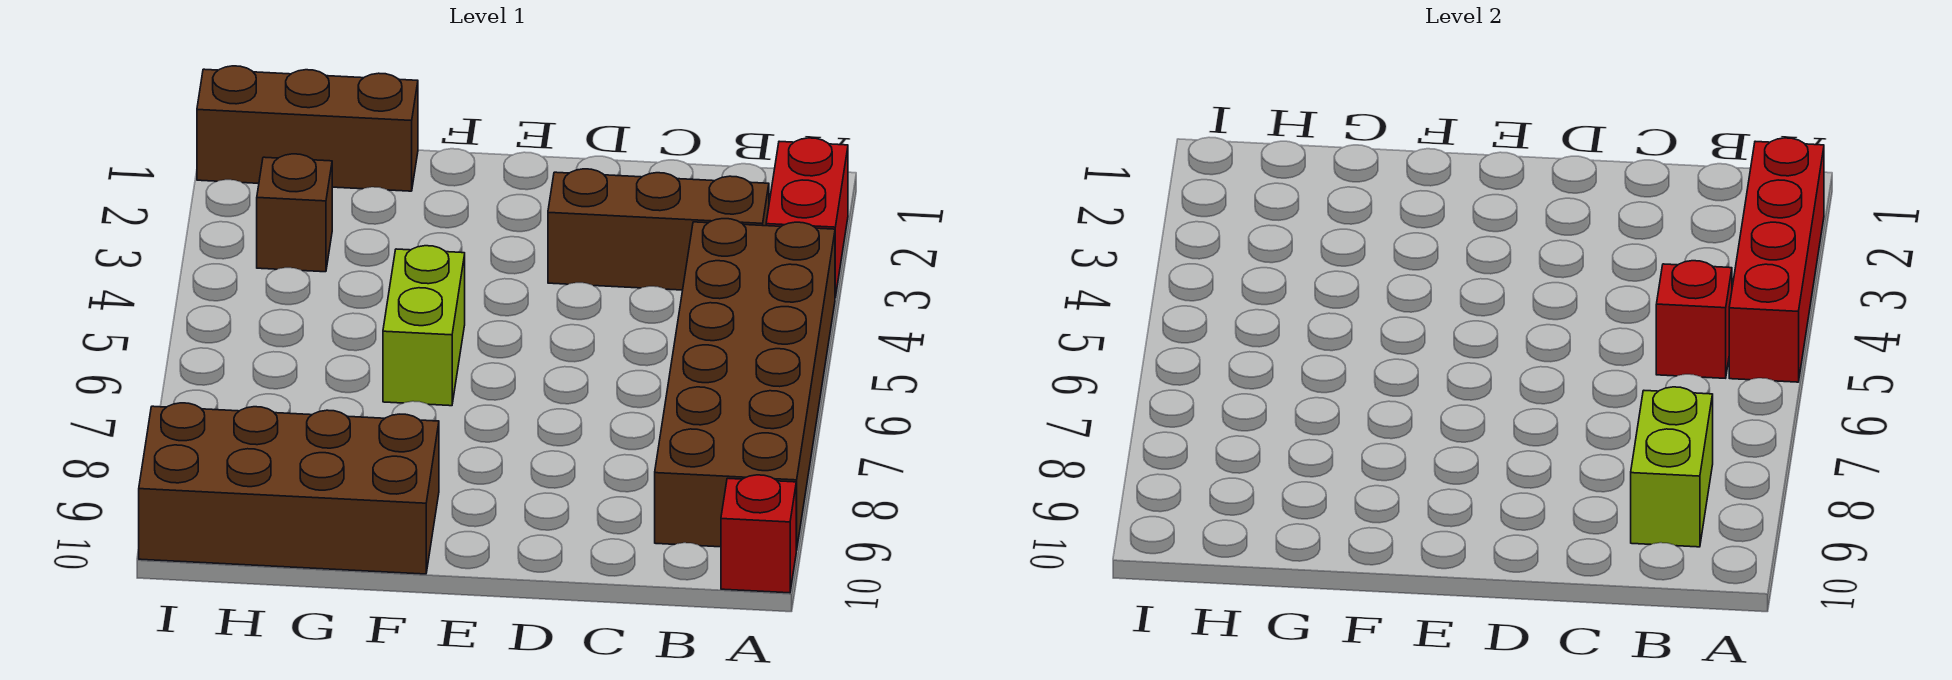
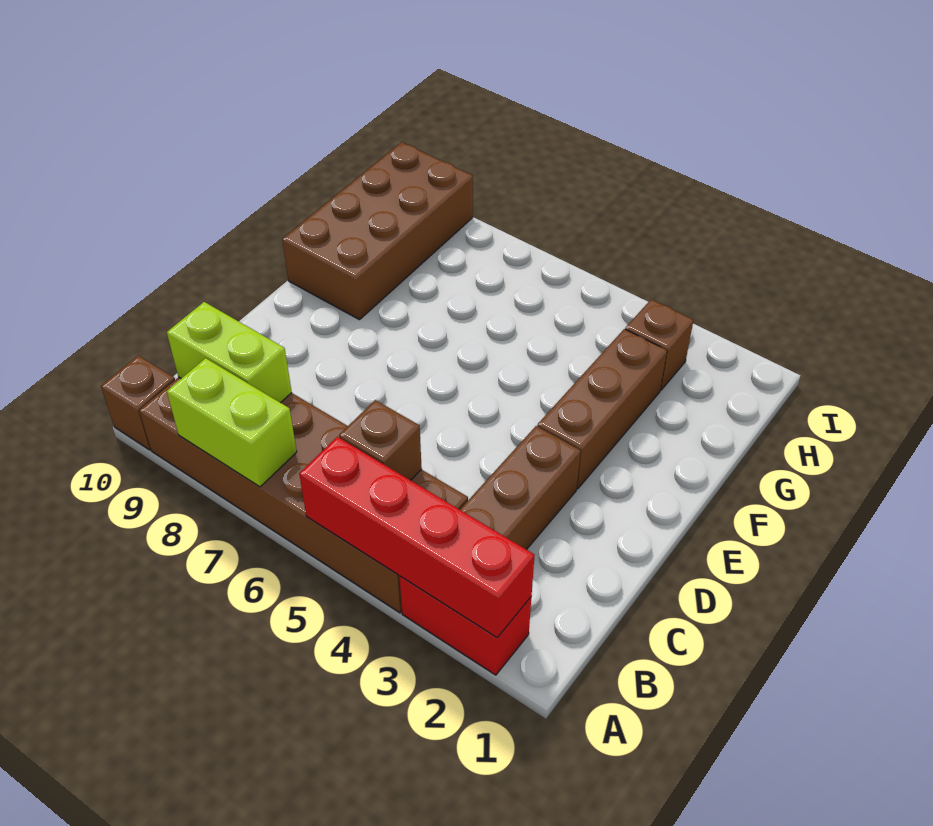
red 1x1 brick [721,475,796,593] -> brown 1x1 brick [101,356,175,450]
red 1x1 brick [1656,261,1732,378] -> brown 1x1 brick [339,400,422,480]
lime 1x2 brick [383,246,465,406] -> lime 1x2 brick moved to [167,358,297,487]
brown 1x3 brick [197,66,418,191] -> brown 1x3 brick moved to [537,329,667,489]

